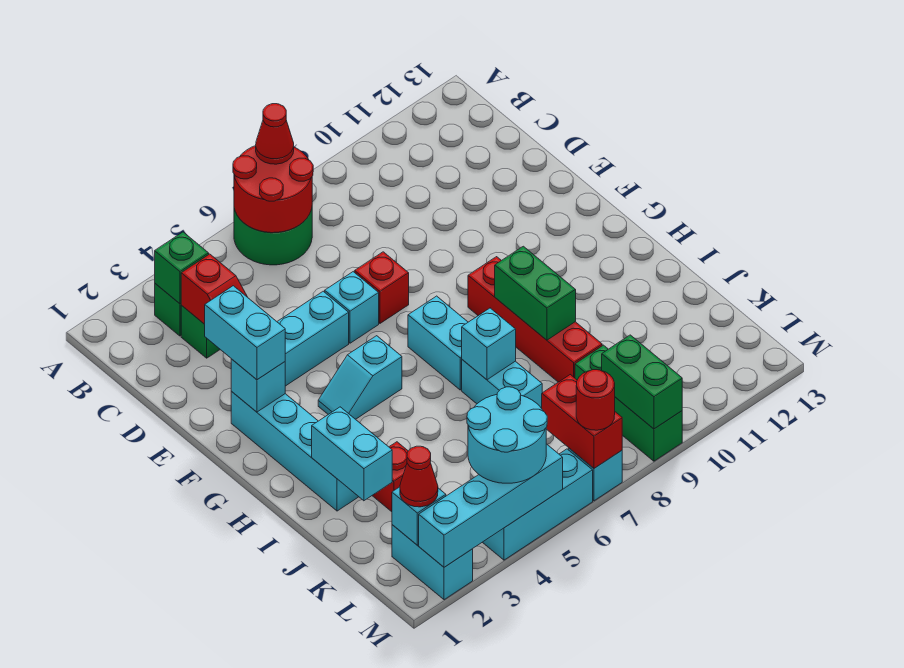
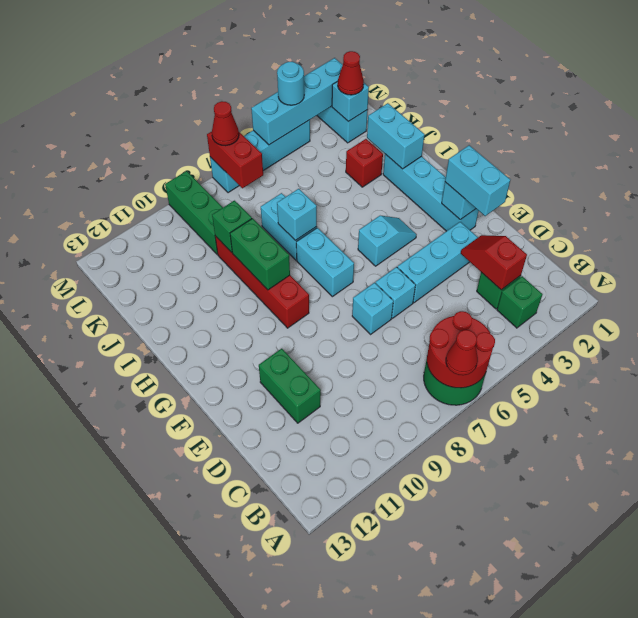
green 1x1 brick [155,232,209,304] -> green 1x1 brick moved to [212,201,252,252]
red 1x1 brick [355,252,409,323] -> cyan 1x1 brick [352,283,393,334]
cyan 2x2 round brick [467,387,547,483] -> cyan 1x1 round brick [277,62,304,105]
green 1x2 brick [602,335,682,429] -> green 1x2 brick moved to [259,349,321,423]
red 1x1 round brick [576,370,615,430] -> red 1x1 cone [212,101,239,146]

